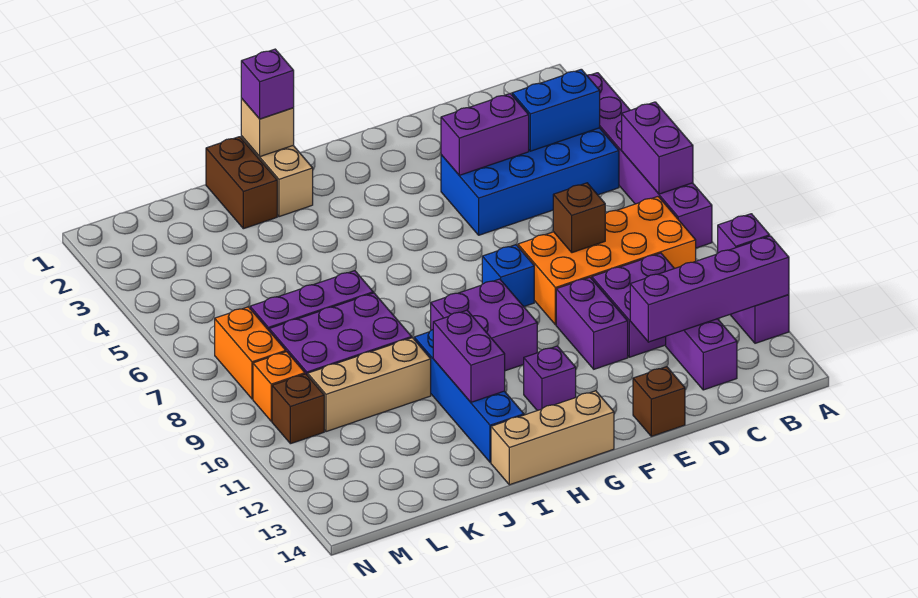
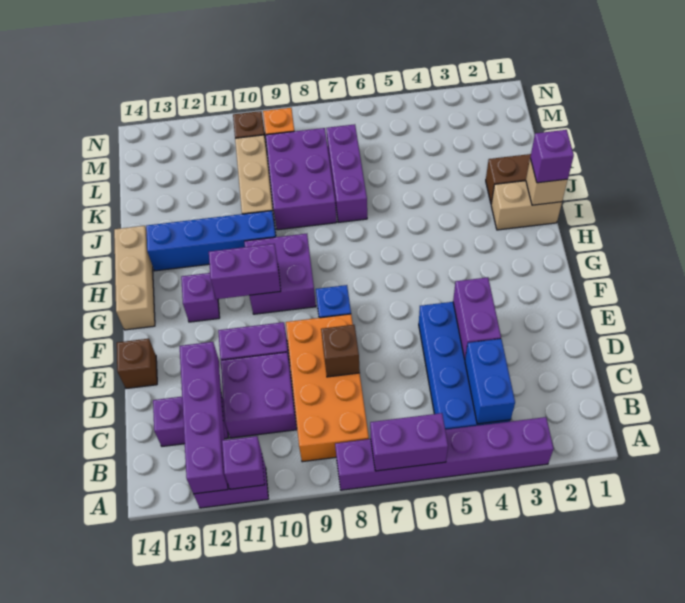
purple 1x2 brick [433,310,505,402] -> purple 1x2 brick moved to [209,244,281,299]
orange 1x2 brick [215,307,286,399] -> none

